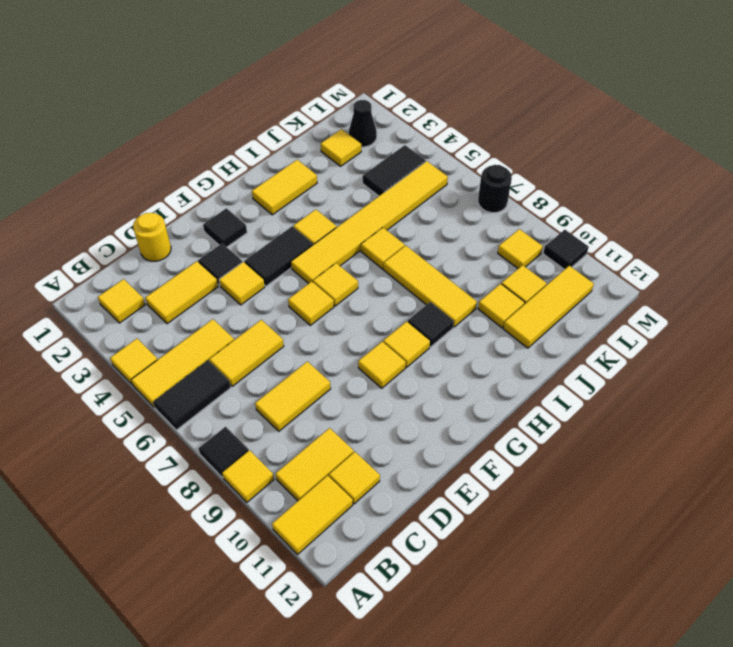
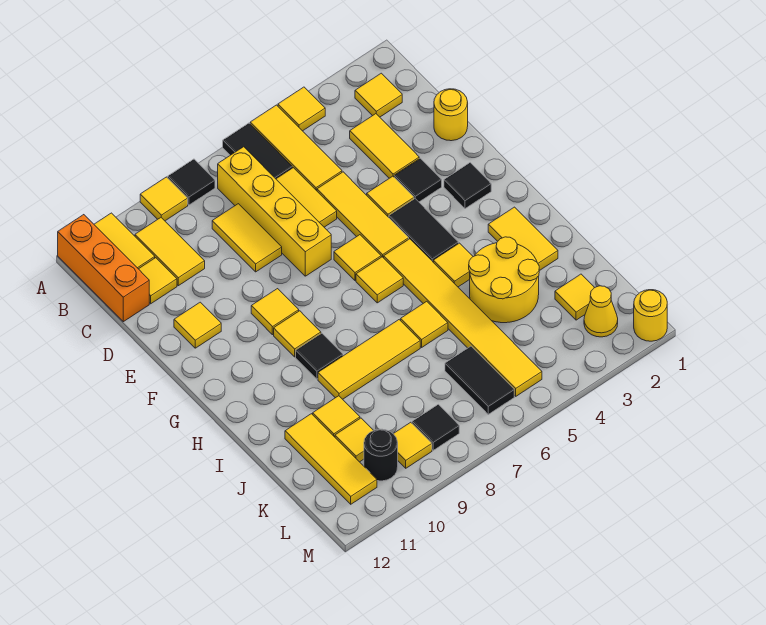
none -> orange 1x3 brick [58,215,149,322]
none -> yellow 1x4 brick [218,147,331,276]
none -> yellow 1x3 tile [317,172,409,258]
none -> yellow 1x1 tile [174,302,221,348]
none -> yellow 2x2 round brick [469,237,539,323]
black 1x2 tile [363,145,426,196] -> black 1x2 tile moved to [445,346,514,414]
black 1x1 cone [349,100,377,147] -> yellow 1x1 cone [584,286,618,337]
none -> yellow 1x1 round brick [634,290,667,341]
black 1x1 round brick [478,165,512,213] -> black 1x1 round brick moved to [364,429,398,481]
black 1x1 tile [543,230,589,270] -> black 1x1 tile moved to [412,404,459,450]

